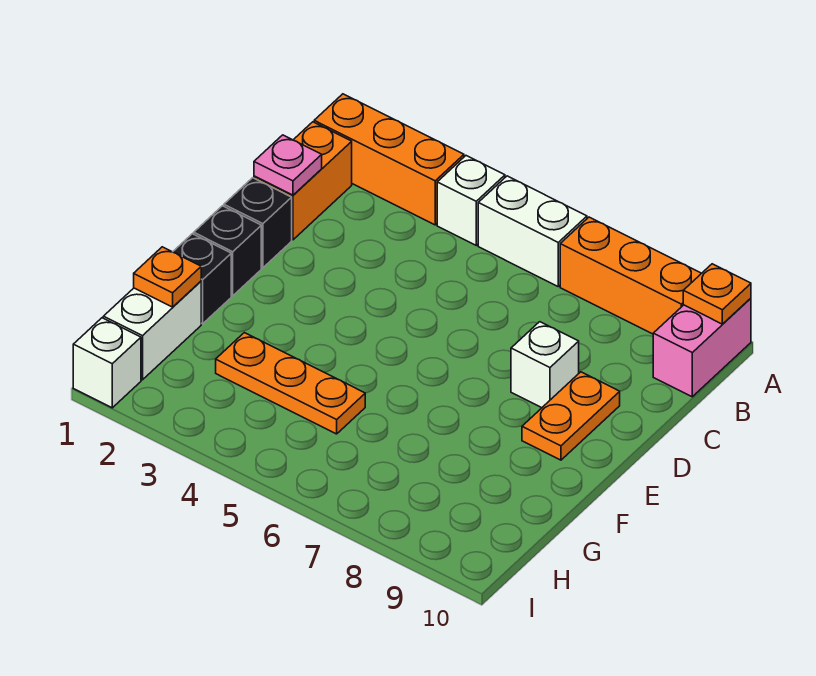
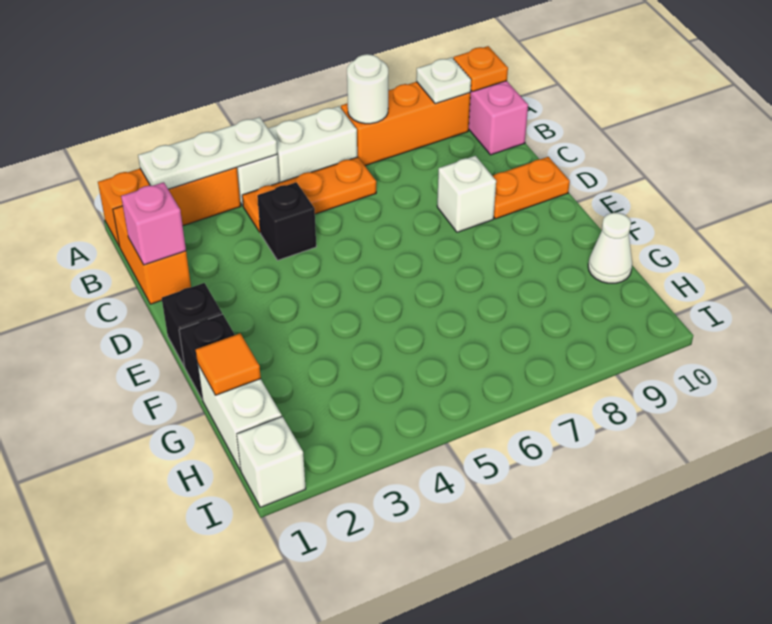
none -> white 1x3 plate [138,117,278,189]
none -> white 1x1 round brick [347,54,388,124]
none -> white 1x1 plate [416,57,471,104]
pink 1x1 plate [254,135,322,195] -> pink 1x1 brick [121,182,186,265]
black 1x1 brick [224,178,292,268] -> black 1x1 brick moved to [257,182,316,260]
orange 1x2 plate [522,372,620,460] -> orange 1x2 plate turned to [493,157,570,219]
orange 1x1 plate [134,247,201,307] -> orange 1x1 tile [196,334,261,395]
orange 1x3 plate [216,333,365,434] -> orange 1x3 plate moved to [242,157,376,232]
none -> white 1x1 cone [588,213,632,283]

